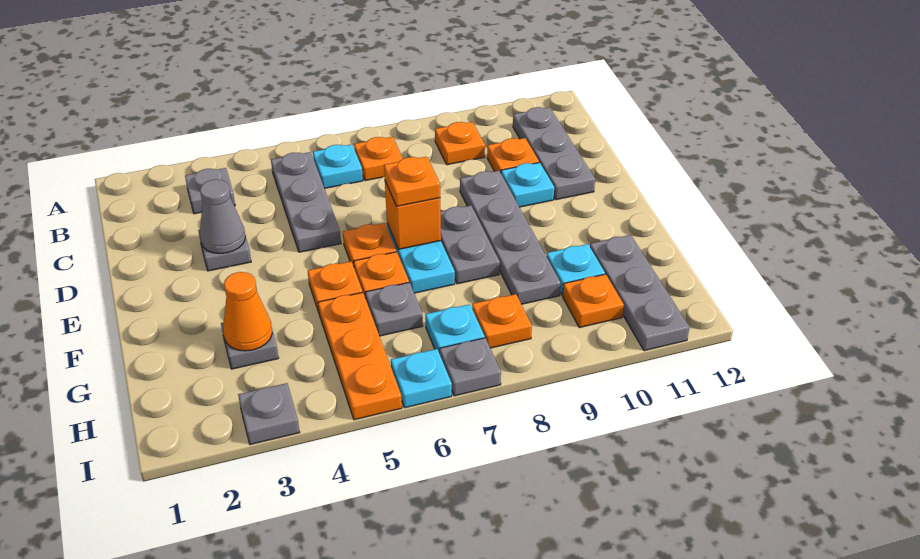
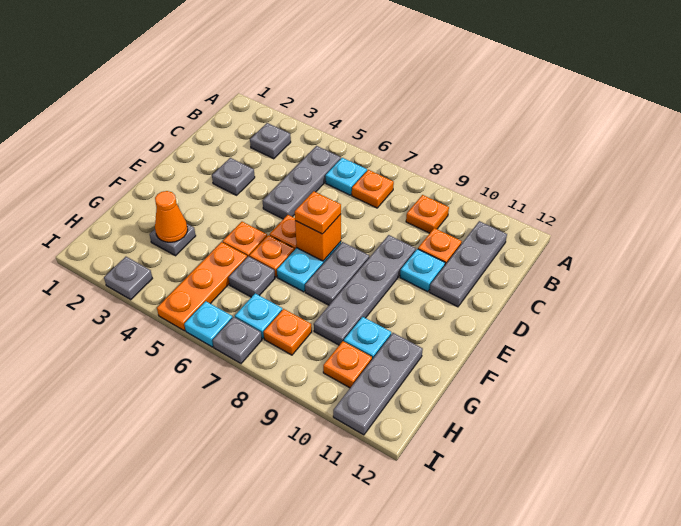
grey 1x1 cone [200,180,245,254] -> none

